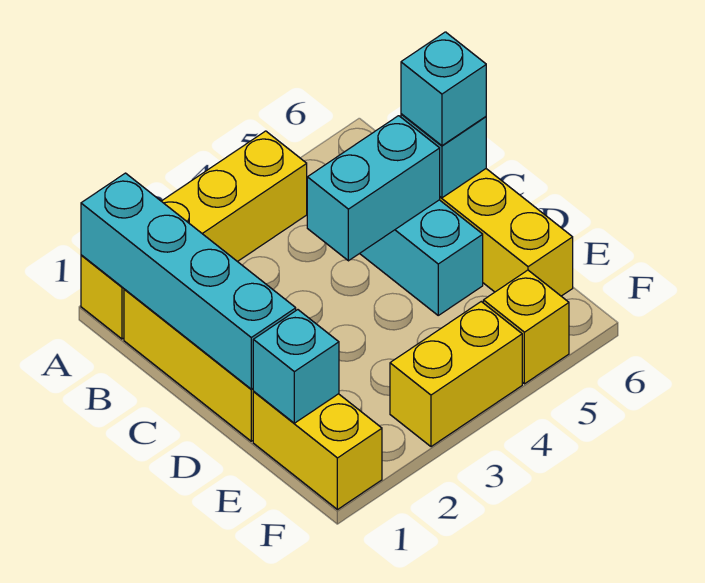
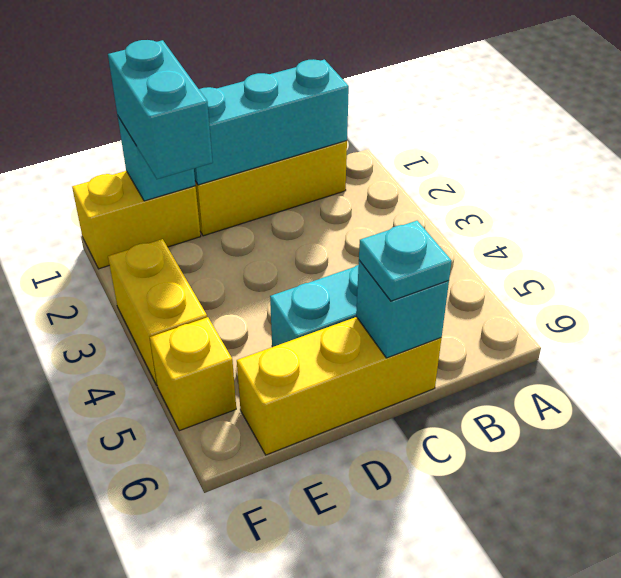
yellow 1x4 brick [81,131,307,339] -> none
cyan 1x4 brick [81,173,296,389] -> cyan 1x3 brick [194,59,349,185]
cyan 1x2 brick [307,116,440,261] -> cyan 1x2 brick moved to [108,40,213,179]
cyan 1x1 brick [401,32,486,146] -> cyan 1x1 plate [359,221,452,301]

